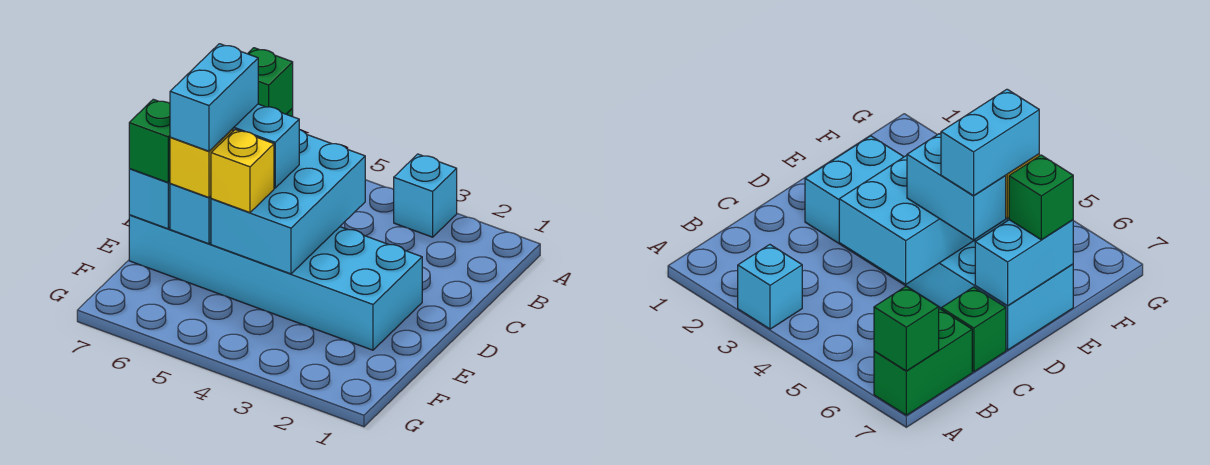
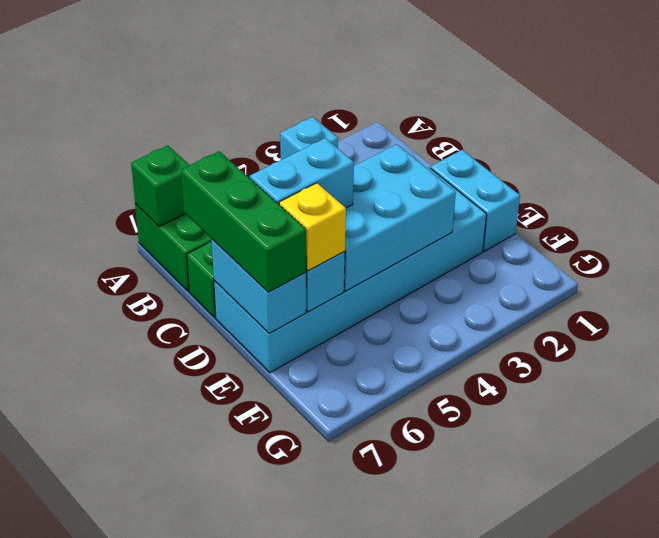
cyan 2x3 brick [211,130,365,274] -> cyan 2x3 brick turned to [344,144,456,291]
cyan 1x2 brick [170,44,258,151] -> cyan 1x2 brick moved to [431,150,520,251]
yellow 1x1 brick [211,129,274,213] -> none
green 1x1 brick [129,99,170,182] -> green 1x3 brick [181,151,306,292]

